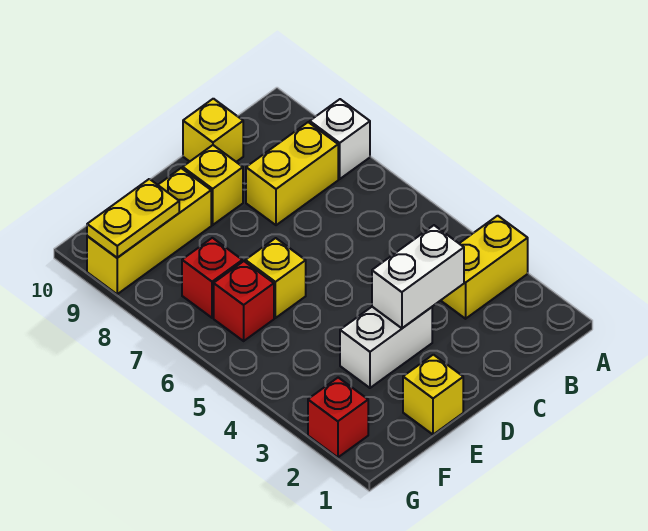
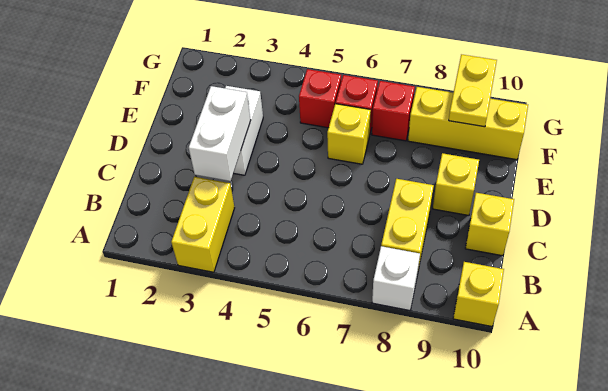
yellow 1x1 brick [403,355,463,435] -> yellow 1x1 brick moved to [453,262,504,326]
yellow 1x3 brick [87,168,211,294] -> yellow 1x3 brick turned to [408,87,528,160]
red 1x1 brick [308,378,368,457] -> red 1x1 brick moved to [299,69,341,128]

